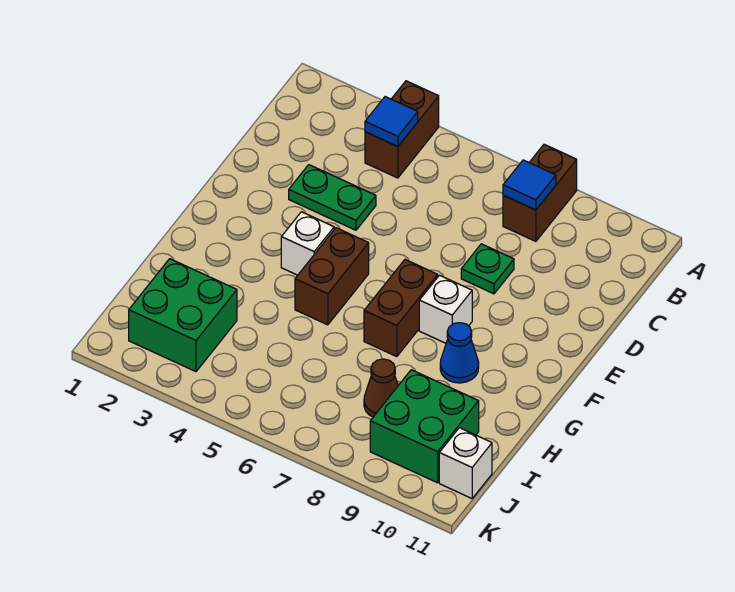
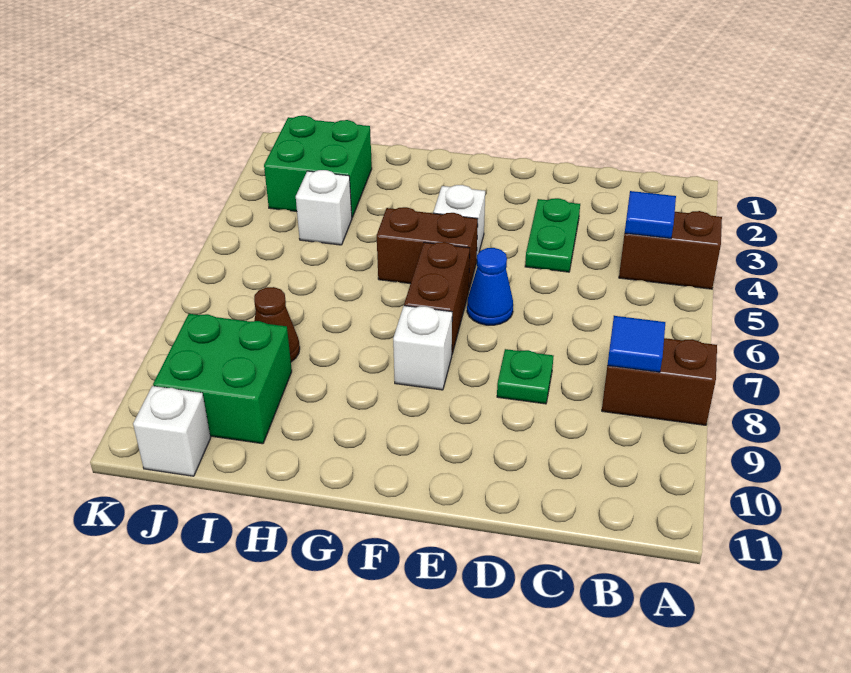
brown 1x2 brick [364,260,438,357] -> brown 1x2 brick turned to [404,242,470,353]
blue 1x1 cone [440,323,479,383] -> blue 1x1 cone moved to [467,248,513,325]
none -> white 1x1 brick [296,170,352,245]

